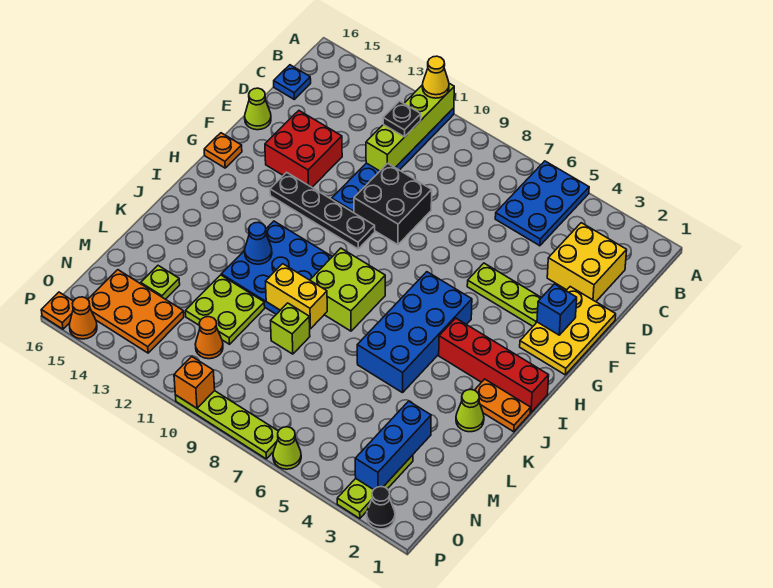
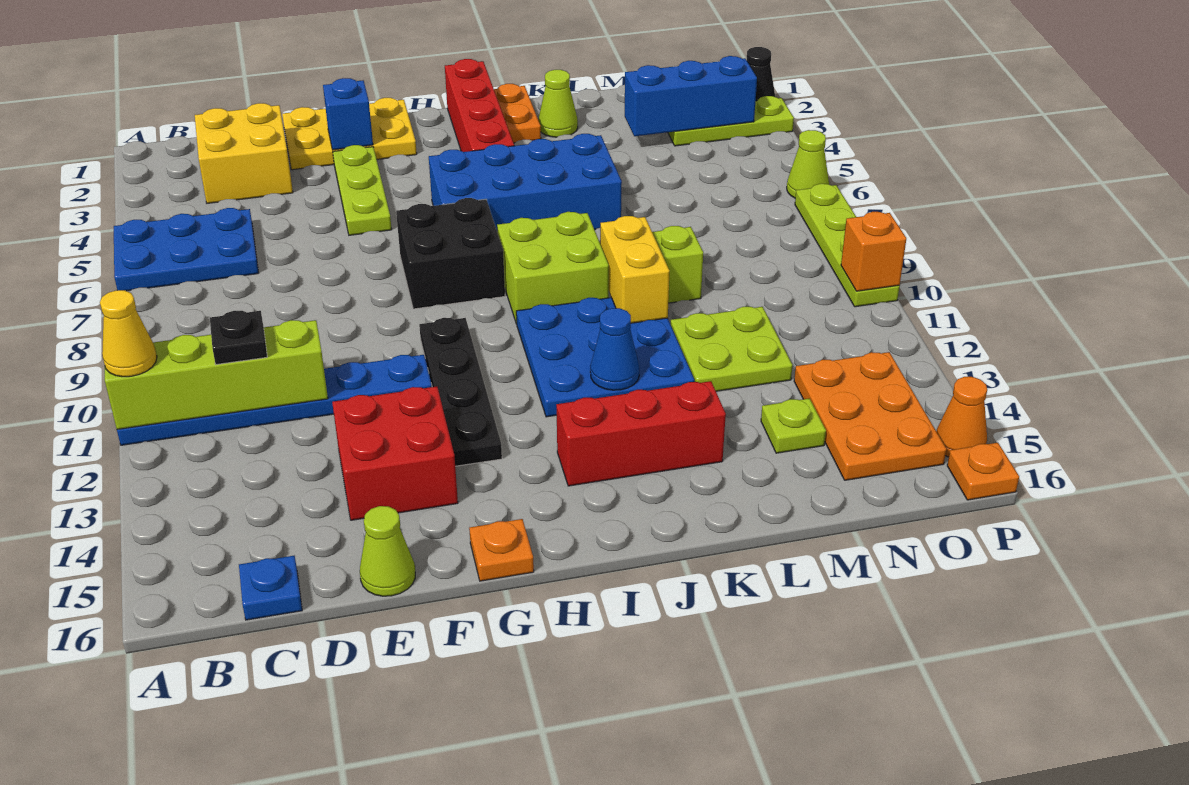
black 2x2 brick [354,163,432,245] -> black 2x2 brick moved to [396,198,505,309]
none -> red 1x3 brick [556,381,726,486]
orange 1x1 cone [195,317,223,359] -> none

